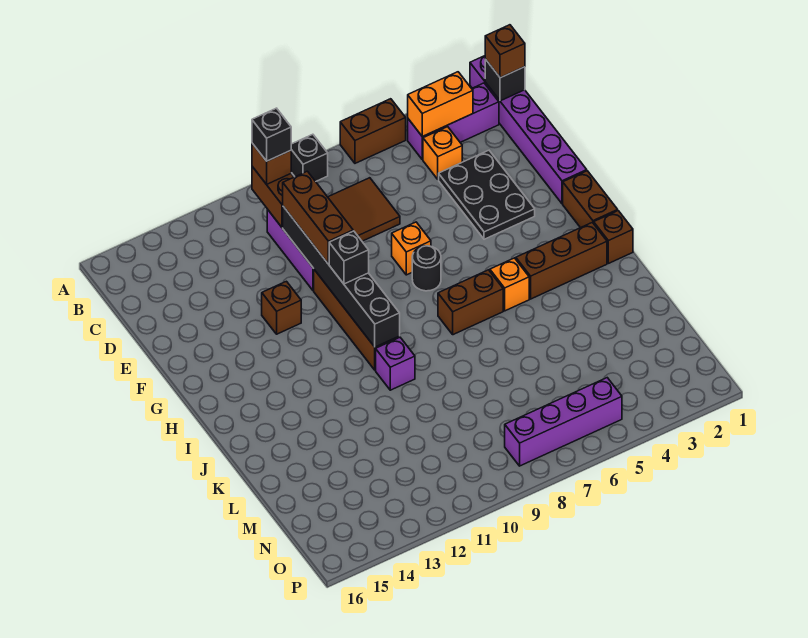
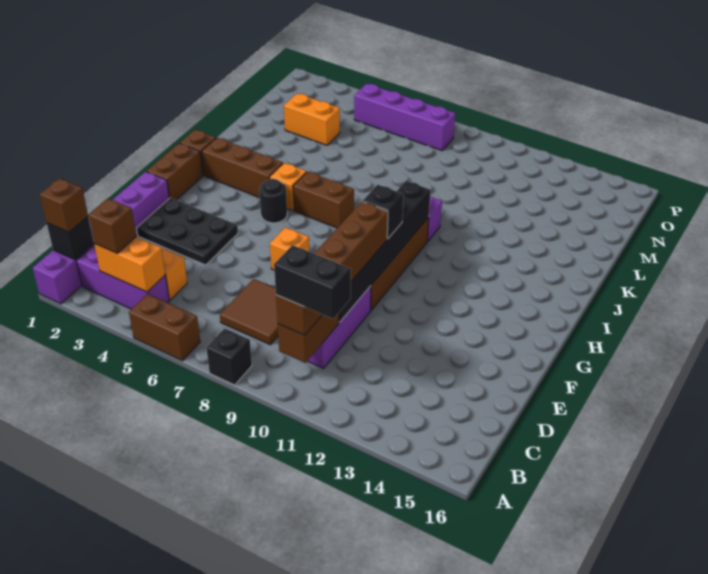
black 1x1 brick [252,108,291,161] -> black 1x2 brick [274,245,351,319]
black 2x3 plate [439,150,535,239] -> black 2x3 plate turned to [136,198,238,265]
brown 1x1 brick [262,281,301,334] -> brown 1x1 brick moved to [88,198,136,253]
black 1x1 round brick [412,246,441,291] -> black 1x1 round brick moved to [259,179,287,223]
none -> orange 1x2 brick [284,93,340,145]

